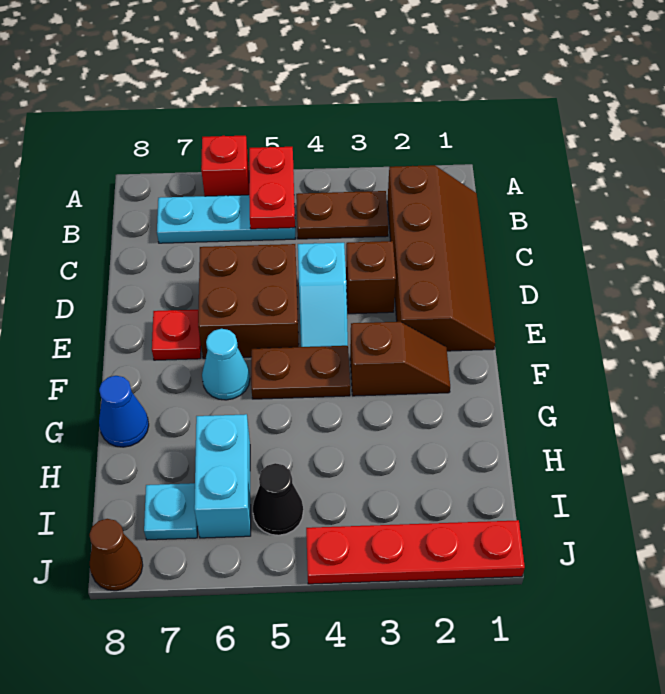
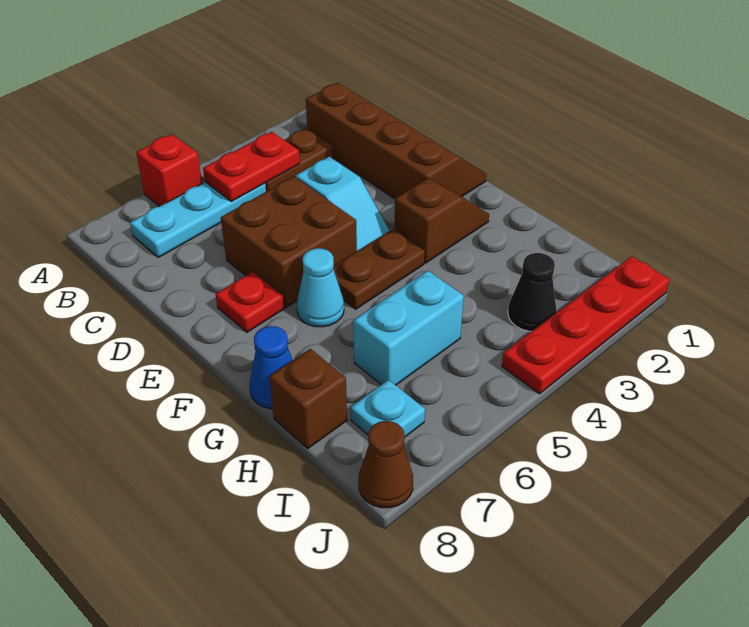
red 1x2 plate [249,147,295,229] -> red 1x2 plate turned to [203,132,300,201]
brown 1x1 brick [346,241,396,314] -> brown 1x1 brick moved to [269,349,347,449]
cyan 1x2 brick [194,414,251,538] -> cyan 1x2 brick turned to [353,271,464,385]
black 1x1 cone [253,463,303,535] -> black 1x1 cone moved to [508,253,557,331]

